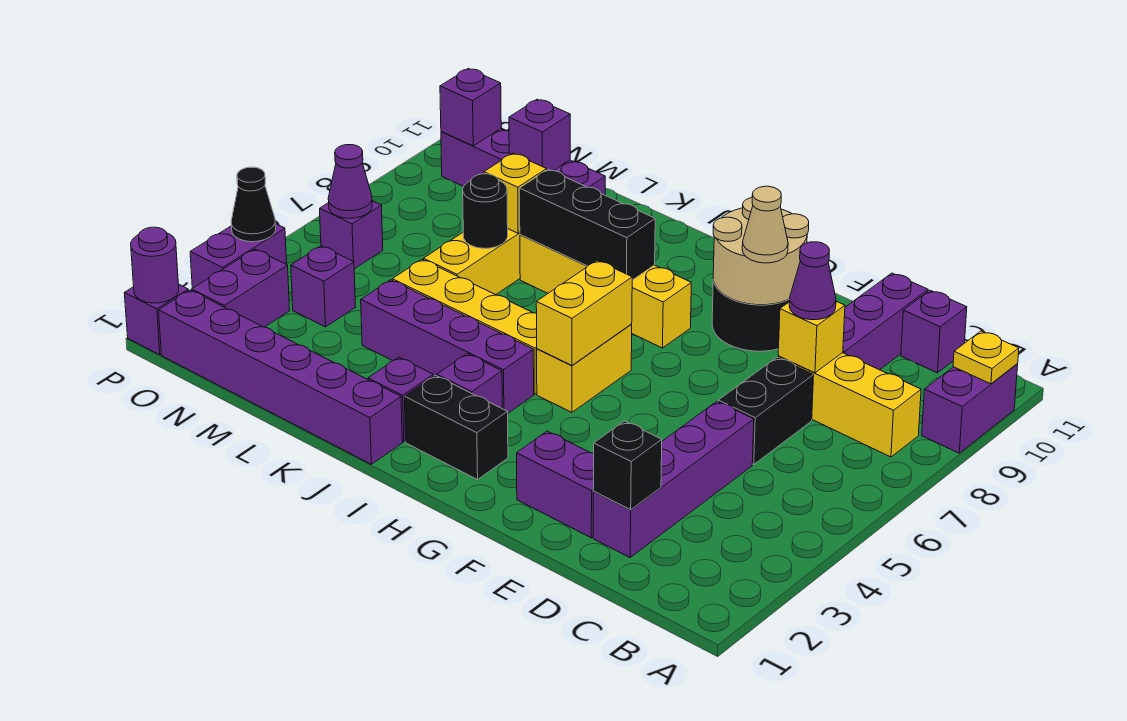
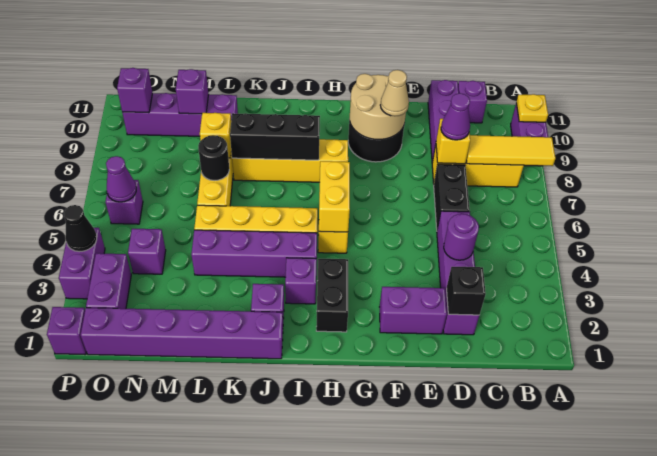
none -> yellow 1x3 tile [466,135,555,166]
black 1x2 brick [404,375,508,480] -> black 1x2 brick turned to [316,259,348,332]
purple 1x1 round brick [131,227,179,303] -> purple 1x1 round brick moved to [444,214,479,260]

